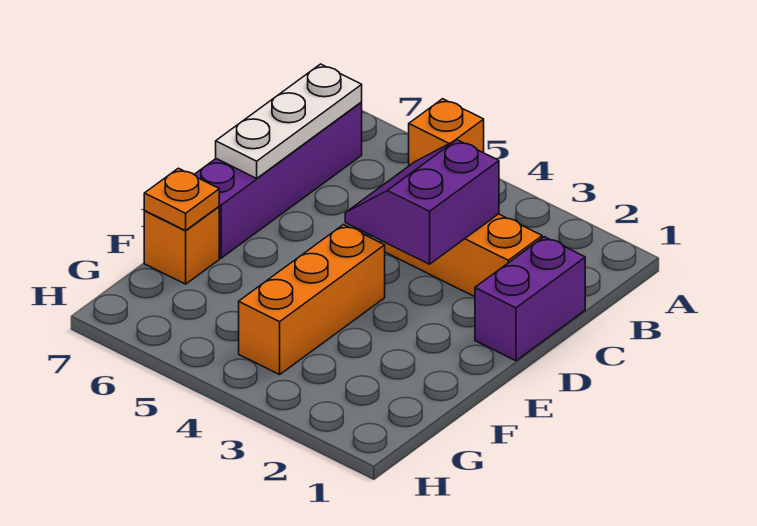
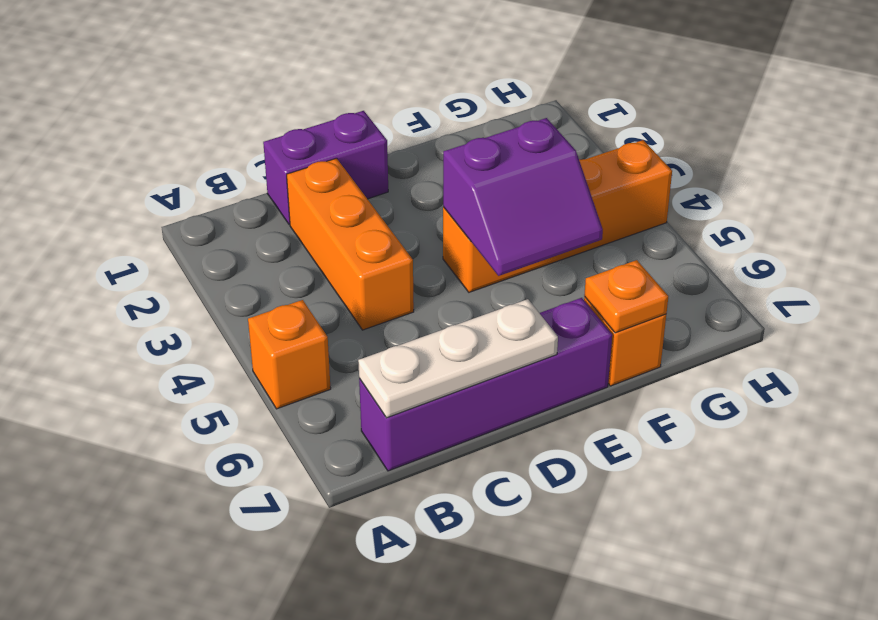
purple 2x2 slope [345,140,499,264] -> purple 2x2 slope moved to [443,118,603,276]
orange 1x3 brick [239,225,385,375] -> orange 1x4 brick [443,140,672,292]

